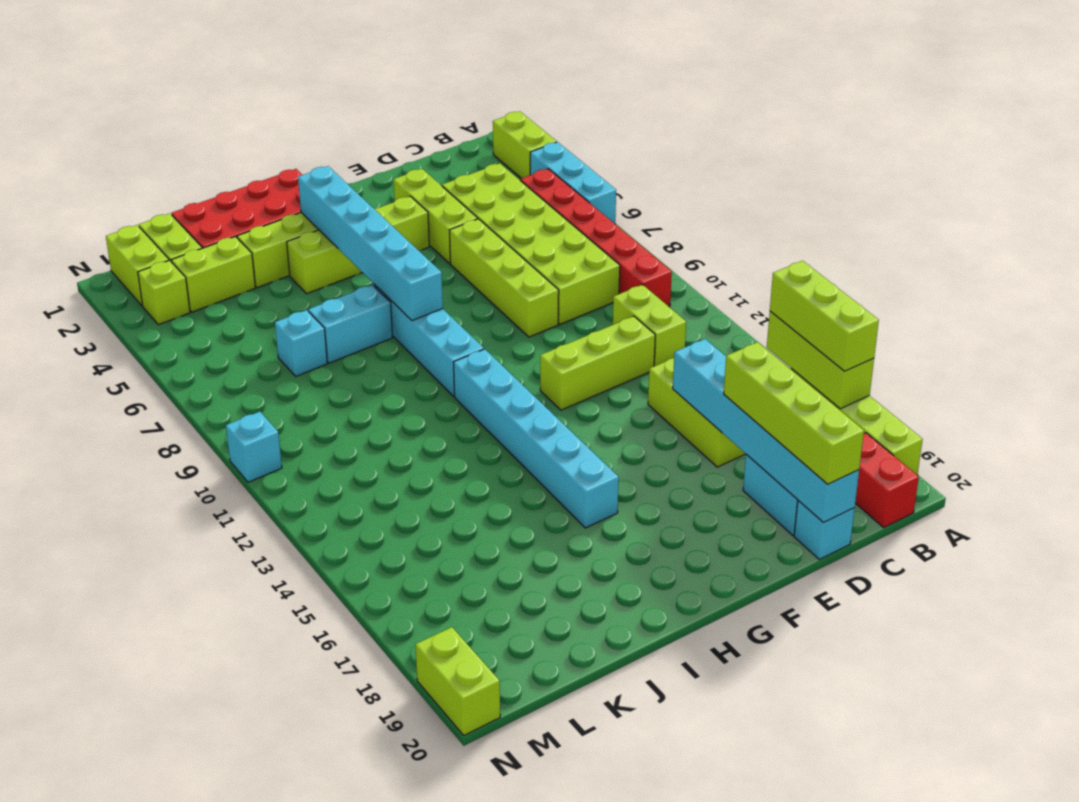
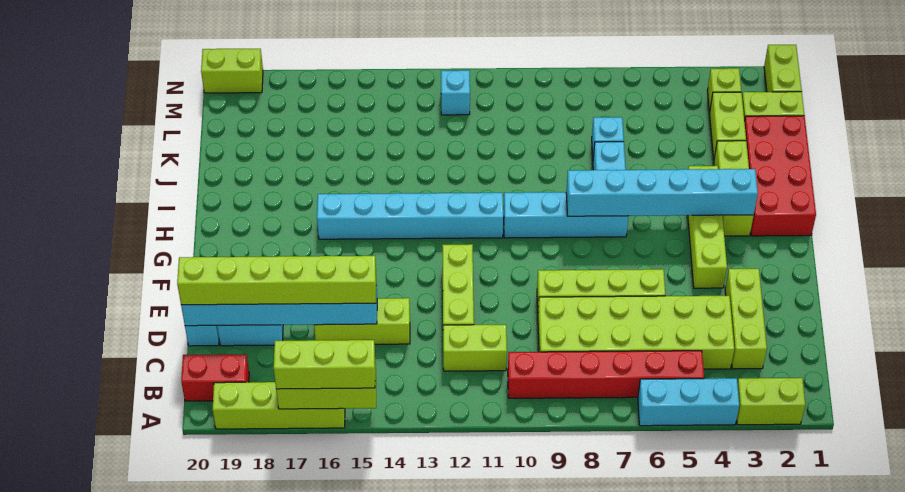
lime 1x4 brick [724,342,864,484] -> lime 1x6 brick [177,256,376,305]
lime 1x3 brick [394,169,478,264] -> lime 1x3 brick turned to [725,269,767,369]
lime 1x2 brick [106,225,169,306] -> lime 1x2 brick turned to [764,45,802,92]
cyan 1x1 brick [226,412,282,482] -> cyan 1x1 brick moved to [441,70,470,115]

